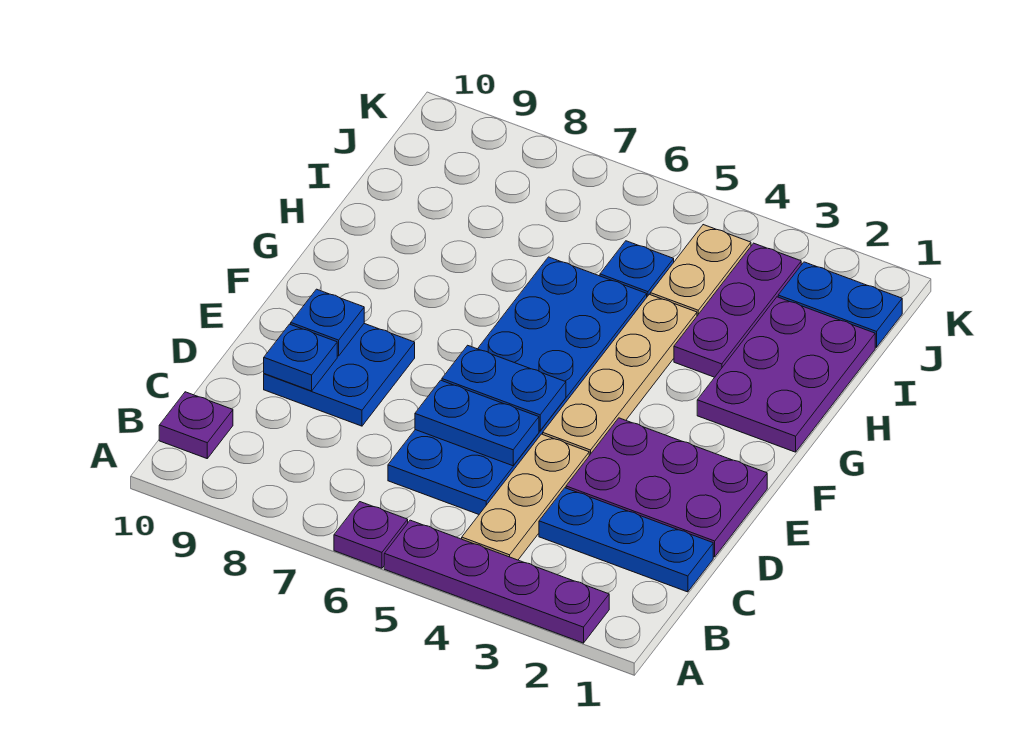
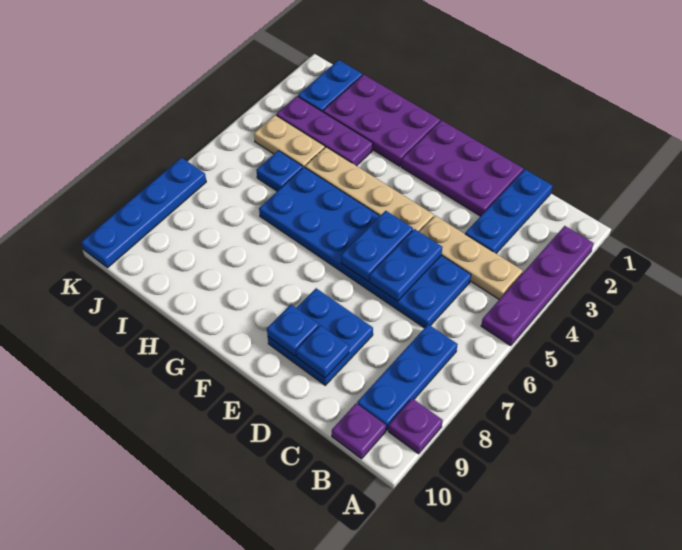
purple 1x1 plate [334,502,408,568] -> purple 1x1 plate moved to [388,398,443,454]
none -> blue 1x3 plate [357,324,458,430]
purple 2x3 plate [566,418,767,557] -> purple 2x3 plate turned to [401,120,524,216]
none -> blue 1x4 plate [81,158,206,268]

